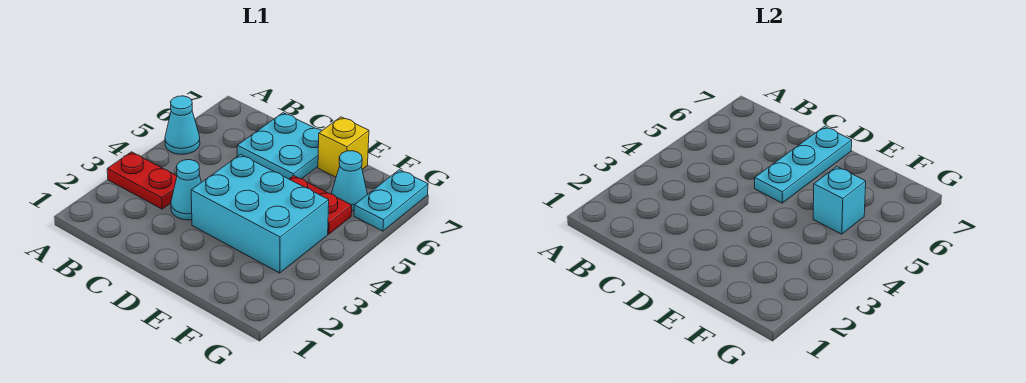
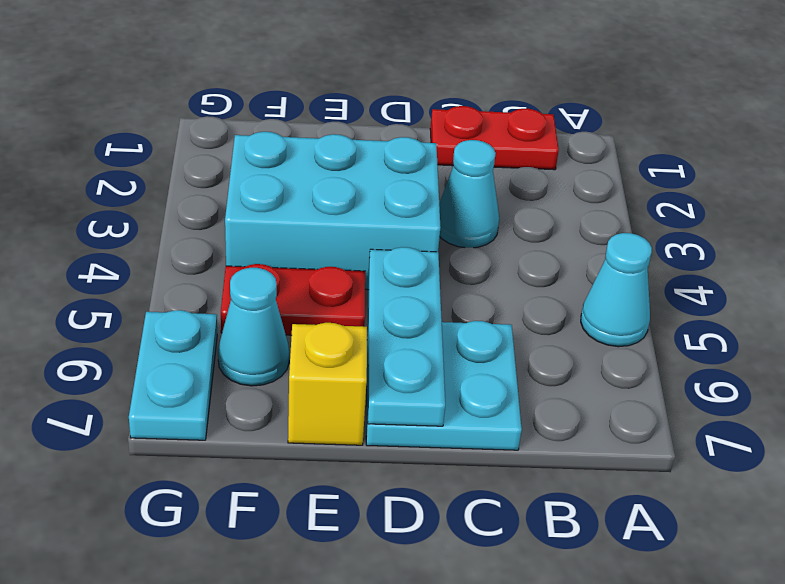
red 1x2 plate [107,152,177,209] -> red 1x2 plate moved to [430,106,559,170]
cyan 1x1 brick [813,167,866,234] -> none

